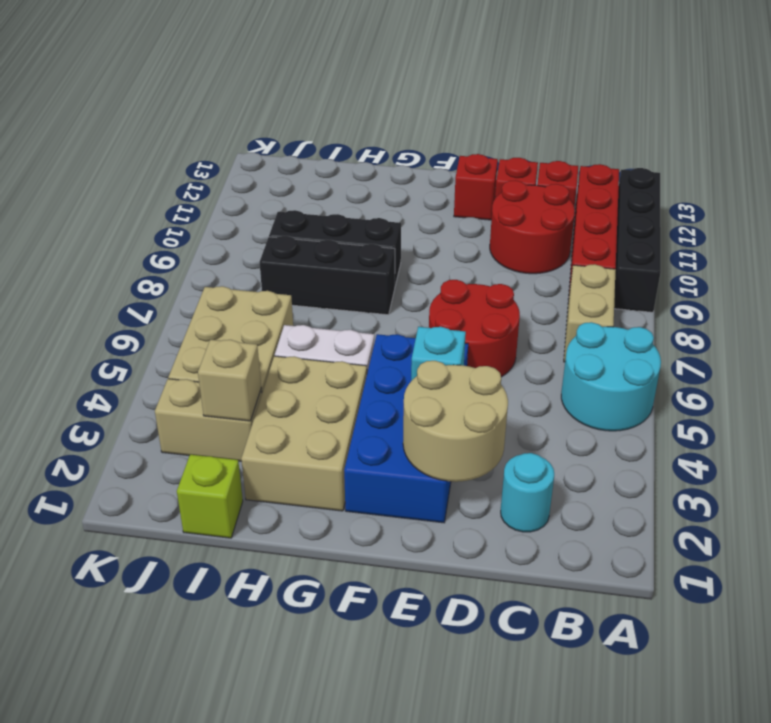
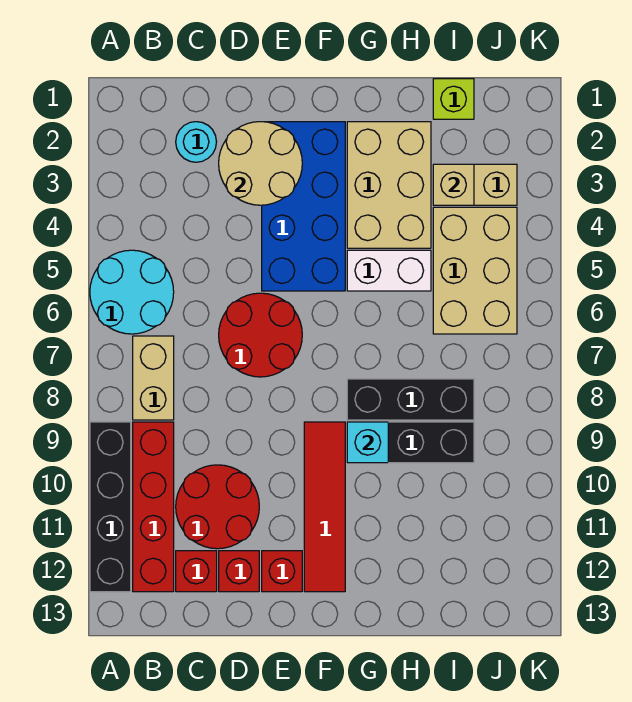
cyan 1x1 brick [411,327,466,381] -> cyan 1x1 brick moved to [347,422,388,463]
none -> red 1x4 tile [304,422,345,592]

